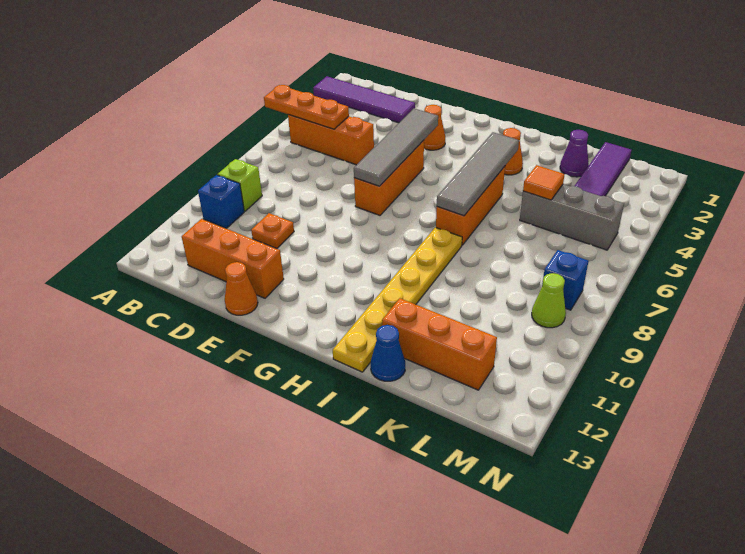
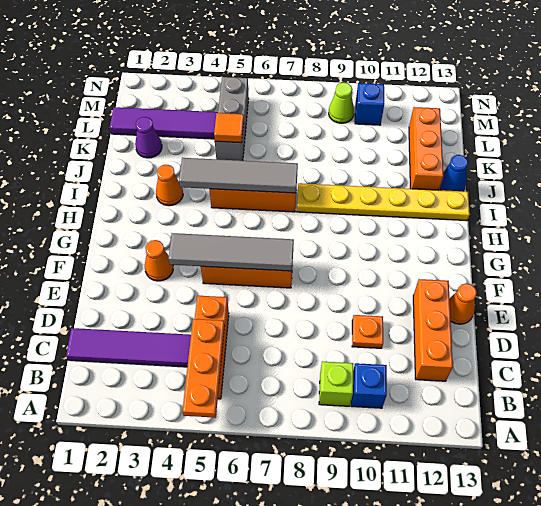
purple 1x4 tile [313,76,415,123] -> purple 1x4 tile turned to [66,328,191,367]
blue 1x1 brick [542,250,589,310] -> blue 1x1 brick moved to [355,83,384,125]

